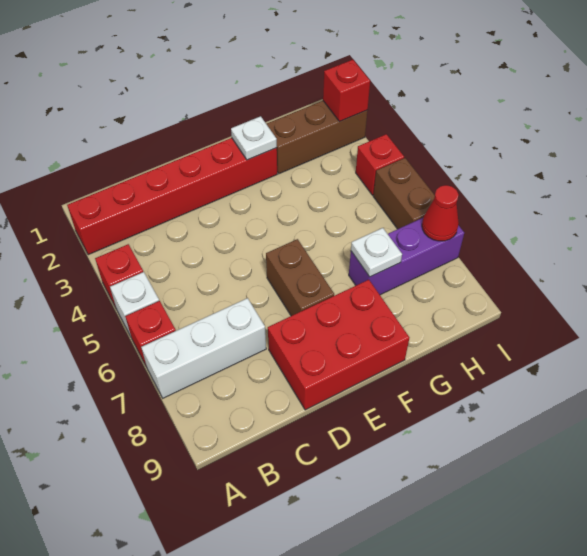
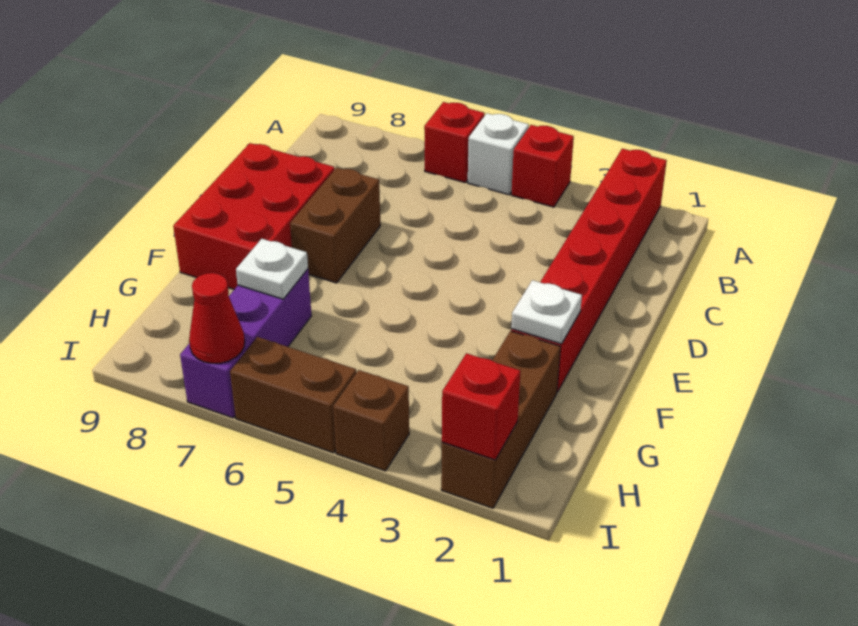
white 1x3 brick [141,298,266,398] -> none
brown 1x2 brick [266,239,334,316] -> brown 1x2 brick turned to [290,168,380,283]
red 1x1 brick [356,134,404,195] -> brown 1x1 brick [333,370,409,471]

